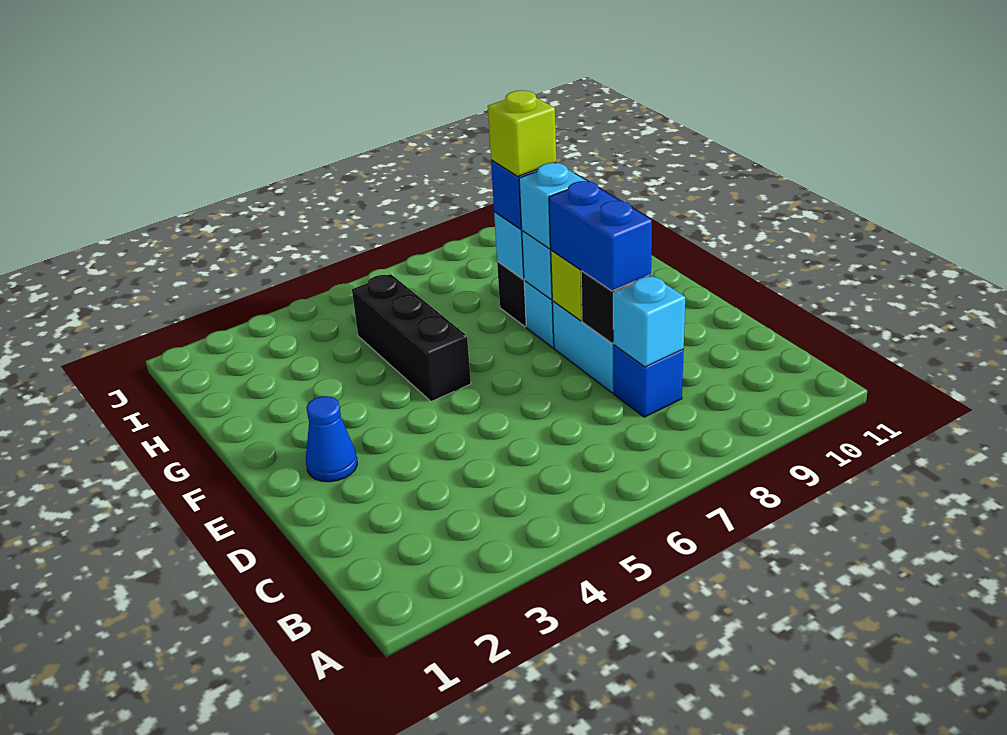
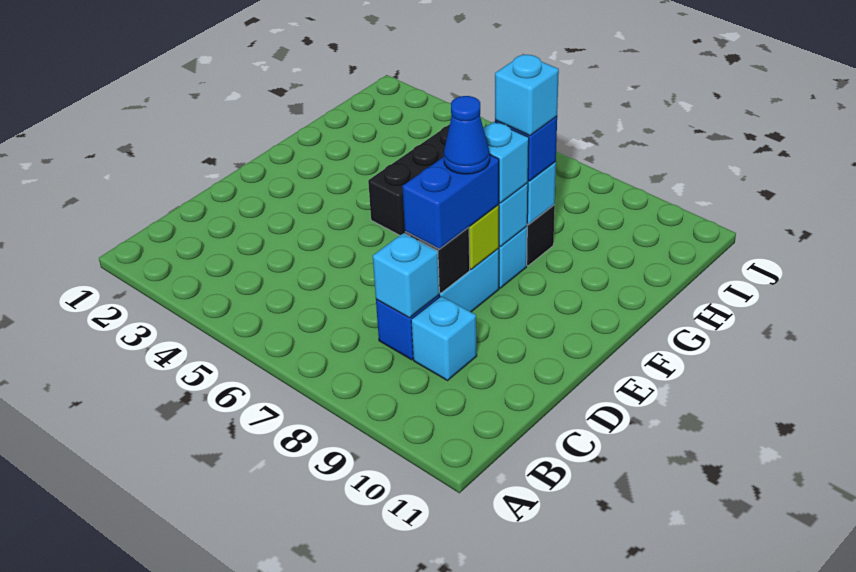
none -> cyan 1x1 brick [411,296,477,380]
blue 1x1 cone [306,396,357,482] -> blue 1x1 cone moved to [444,96,490,174]
lime 1x1 brick [488,90,556,176] -> cyan 1x1 brick [495,54,559,136]

